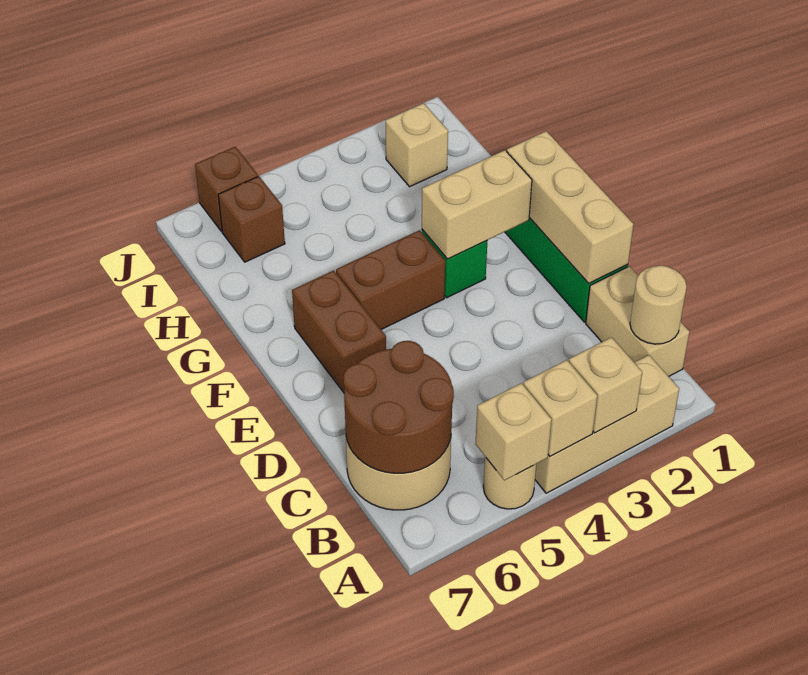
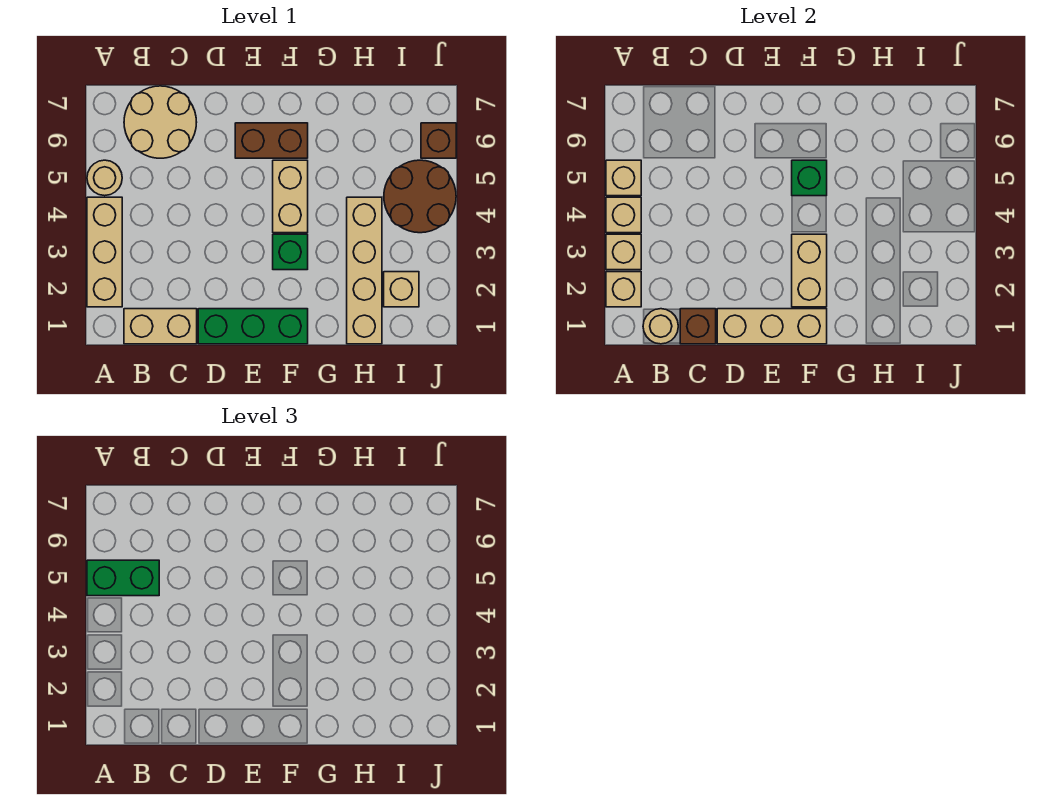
none -> tan 1x1 brick [606,272,641,307]
none -> green 1x2 brick [87,560,159,596]
brown 2x2 round brick [343,341,454,473] -> brown 2x2 round brick moved to [384,160,456,233]
brown 1x2 brick [336,230,445,329] -> tan 1x2 brick [273,160,308,233]
none -> green 1x1 brick [792,160,827,196]
none -> tan 1x4 brick [347,197,382,344]
brown 1x1 brick [218,176,285,262] -> brown 1x1 brick moved to [680,309,716,344]

